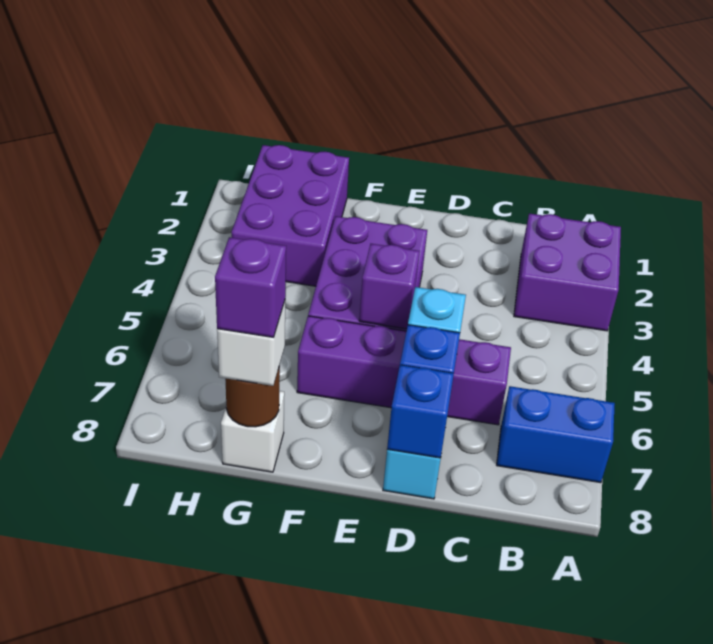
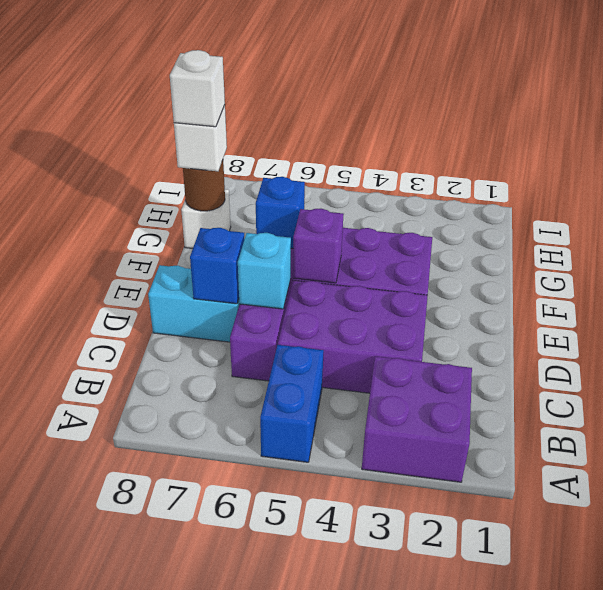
blue 1x2 brick [497,386,615,483] -> blue 1x2 brick moved to [260,345,324,462]
blue 1x1 brick [387,365,454,458] -> blue 1x1 brick moved to [256,177,305,248]
purple 2x3 brick [231,145,349,286] -> purple 2x3 brick moved to [278,280,428,393]
purple 1x1 brick [215,237,286,337] -> white 1x1 brick [170,50,225,127]

